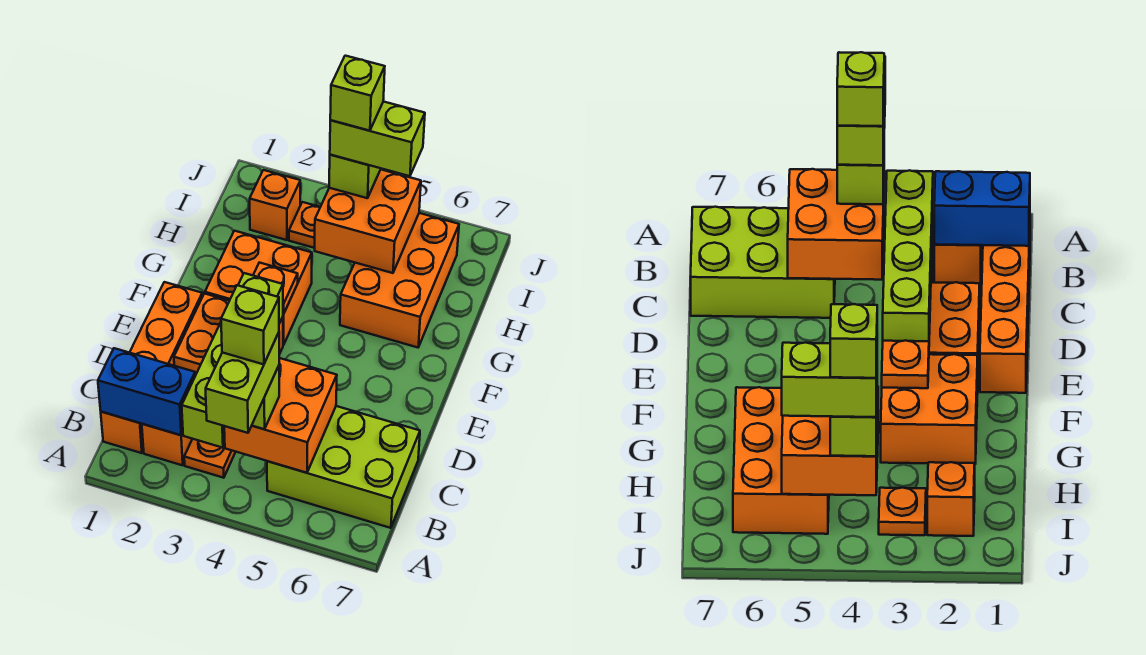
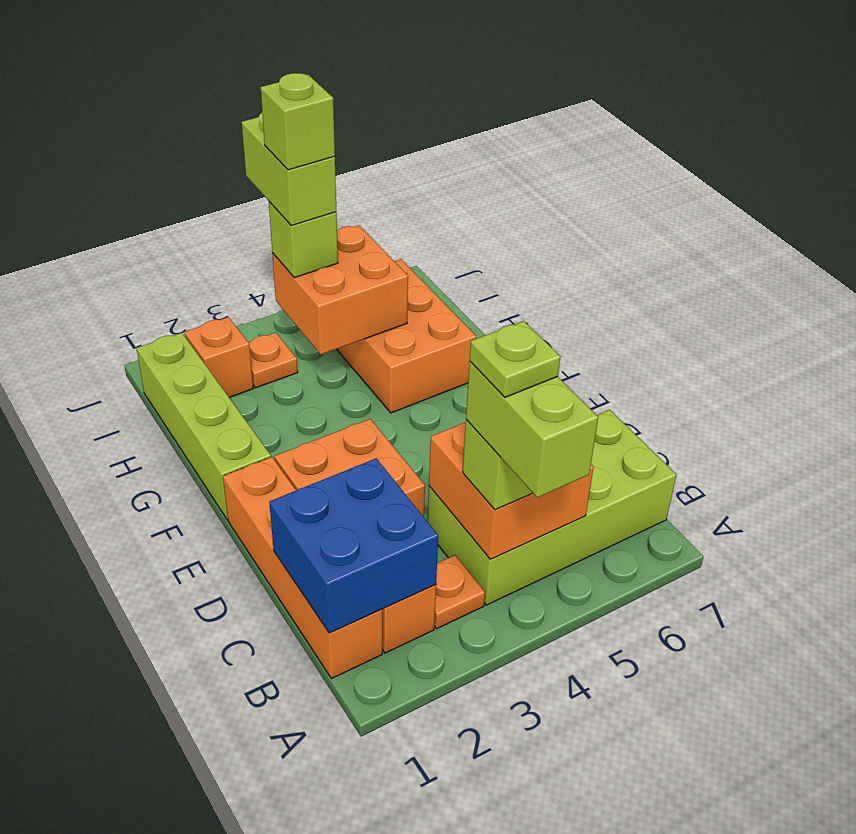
blue 1x2 brick [98,348,195,435] -> blue 2x2 brick [269,458,438,633]
lime 1x4 brick [182,273,283,448] -> lime 1x4 brick moved to [137,333,271,520]
lime 1x1 brick [221,285,279,364] -> lime 1x1 plate [470,321,560,397]
lime 2x3 brick [267,406,420,528] -> lime 2x4 brick [428,410,677,605]
orange 2x2 brick [205,231,312,345] -> none
orange 1x1 plate [253,263,298,314] -> none
lime 1x2 brick [330,102,425,176] -> lime 1x2 brick turned to [242,113,336,226]

